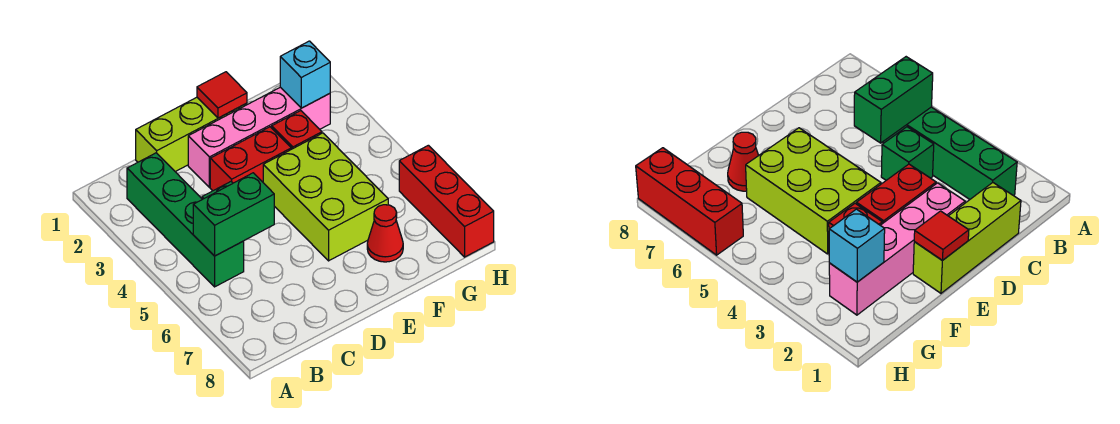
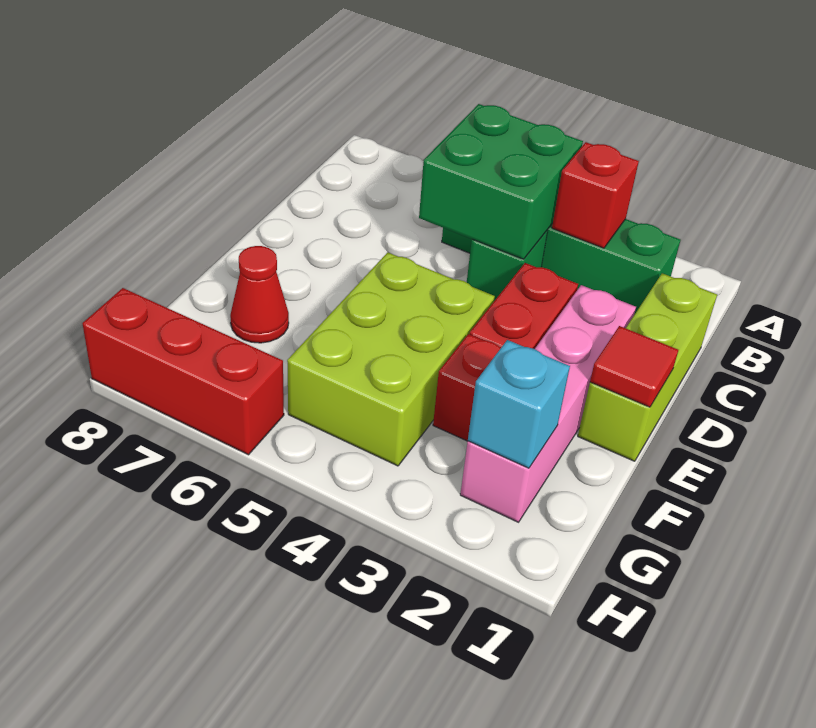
none -> red 1x1 brick [552,142,639,248]
green 1x2 brick [193,173,274,256] -> green 2x2 brick [419,104,583,259]
lime 2x3 brick [263,133,388,261] -> lime 2x3 brick turned to [287,252,495,466]

